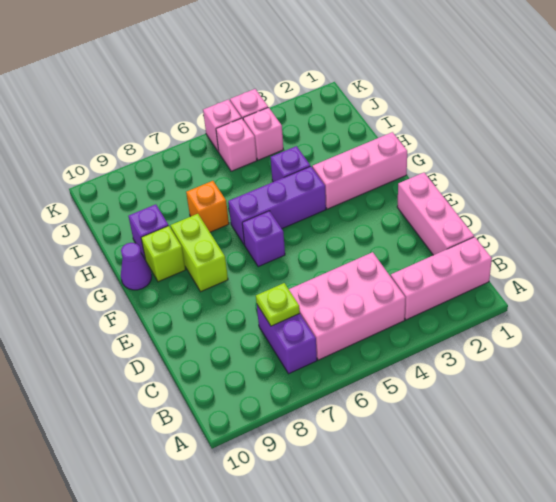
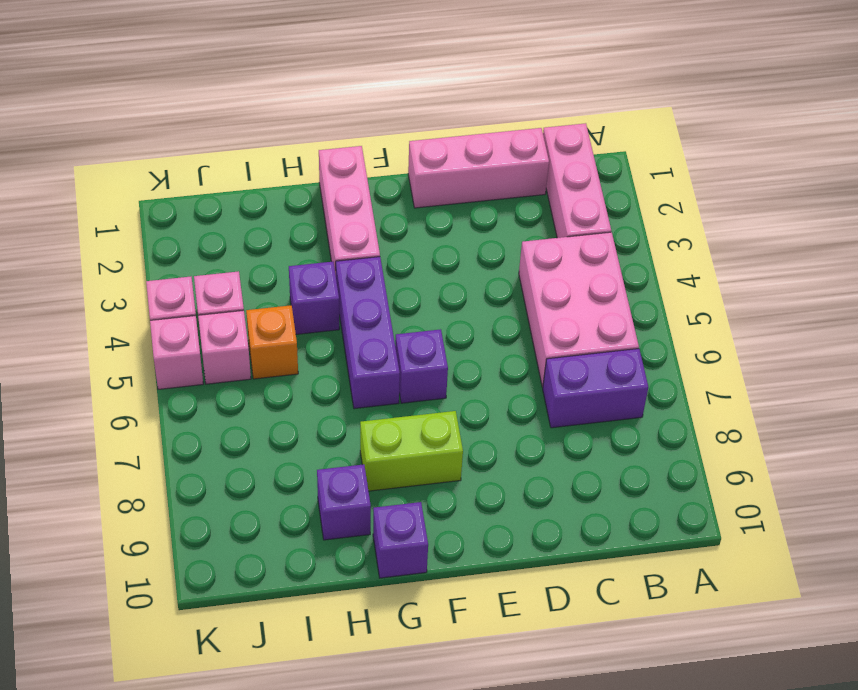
lime 1x1 plate [256,283,300,326] -> none
lime 1x1 brick [141,226,186,282] -> none
purple 1x1 cone [121,243,152,290] -> purple 1x1 brick [373,502,428,578]
orange 1x1 brick [186,181,229,232] -> orange 1x1 brick moved to [246,305,298,379]

